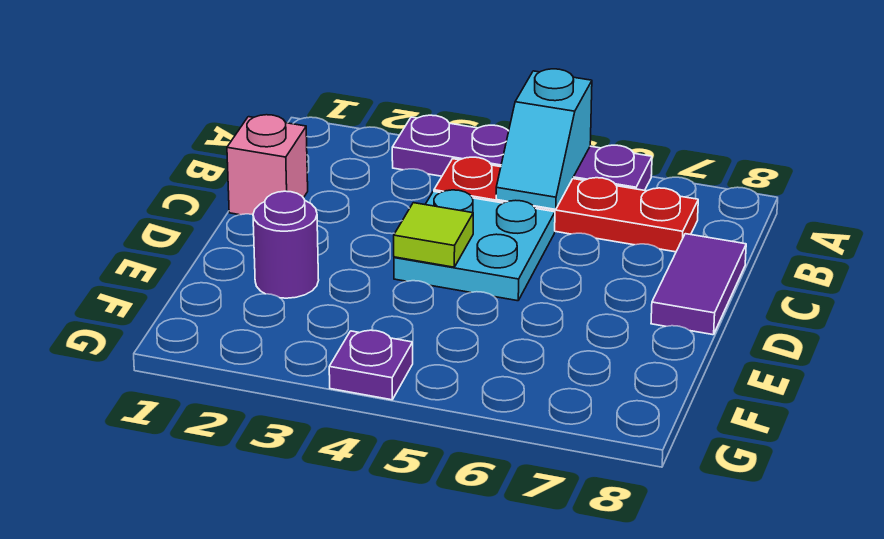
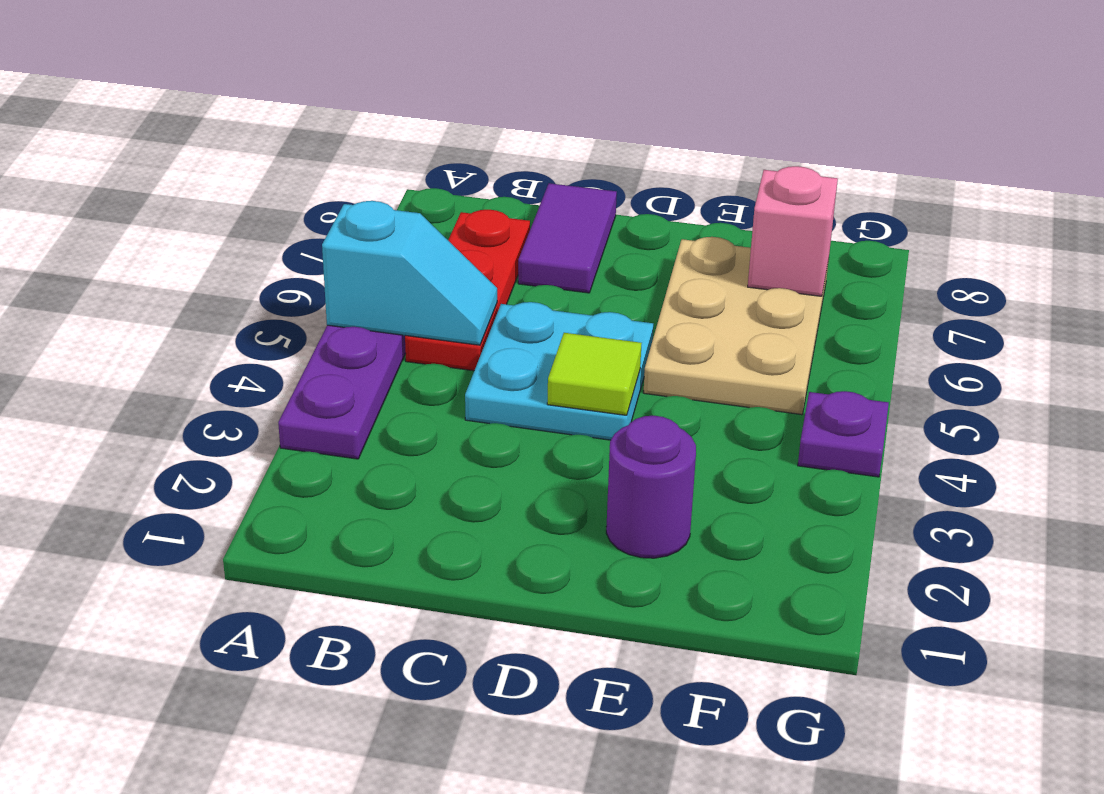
red 1x4 plate [434,157,698,252] -> red 1x3 plate [405,210,530,371]
pink 1x1 brick [227,115,308,215] -> pink 1x1 brick moved to [748,166,838,296]
purple 1x2 tile [651,234,746,335] -> purple 1x2 tile turned to [518,183,617,293]
none -> tan 2x3 plate [643,237,829,415]

